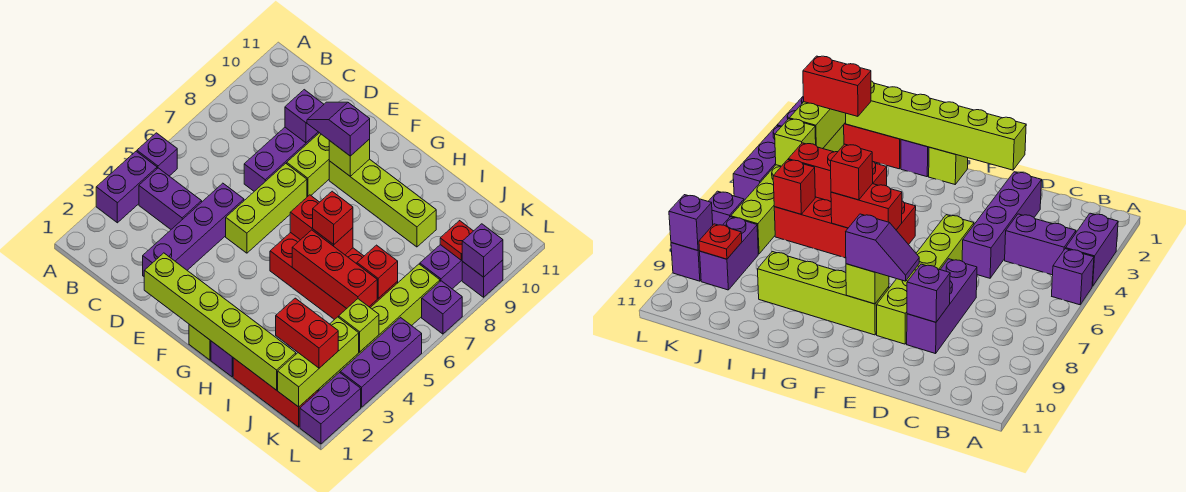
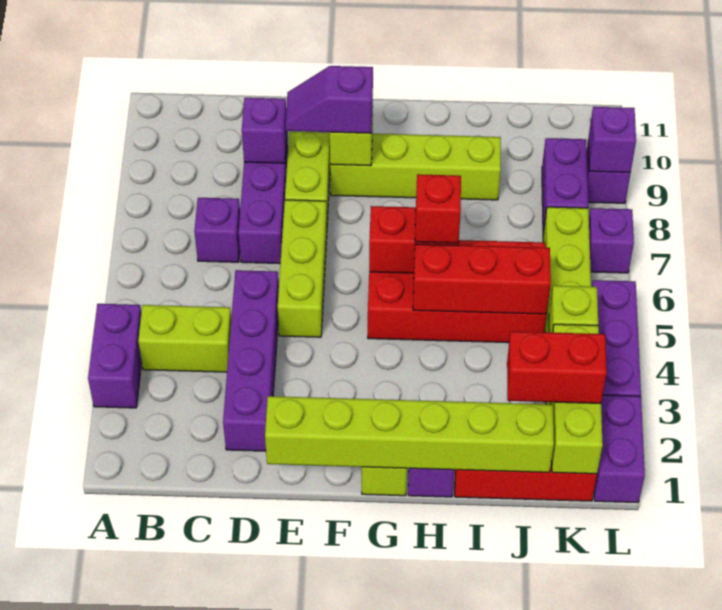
purple 1x1 brick [137,133,177,176] -> purple 1x1 brick moved to [194,198,240,262]
purple 1x2 brick [139,168,202,229] -> lime 1x2 brick [138,305,231,372]
red 1x1 brick [357,245,398,298] -> none
red 1x1 plate [440,221,473,260] -> none

